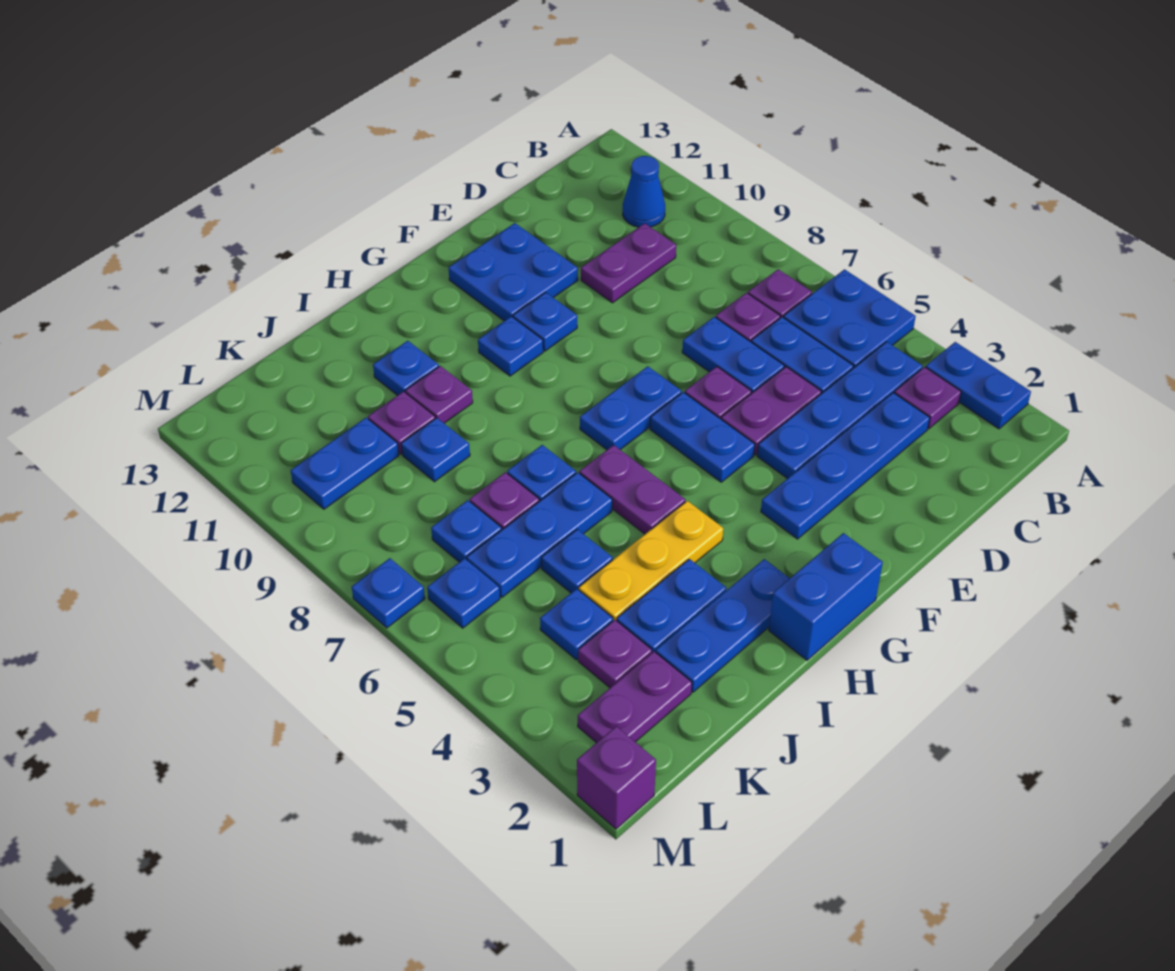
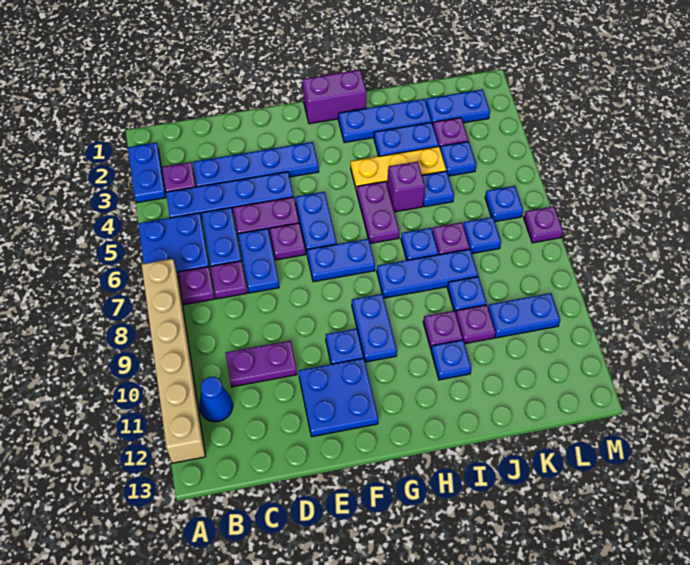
none -> tan 1x6 brick [142,259,205,463]
blue 1x2 brick [769,533,883,660] -> purple 1x2 brick [302,70,366,124]
blue 1x1 plate [478,316,543,376] -> blue 1x2 plate [352,294,397,362]
blue 1x3 plate [467,472,612,597] -> blue 1x3 plate moved to [377,249,478,298]
purple 1x2 plate [578,652,692,743] -> blue 1x2 plate [426,89,490,124]
purple 1x1 brick [577,726,656,829] -> purple 1x1 brick moved to [387,162,425,212]
blue 1x1 plate [352,558,425,628] -> purple 1x1 plate [524,206,563,243]

